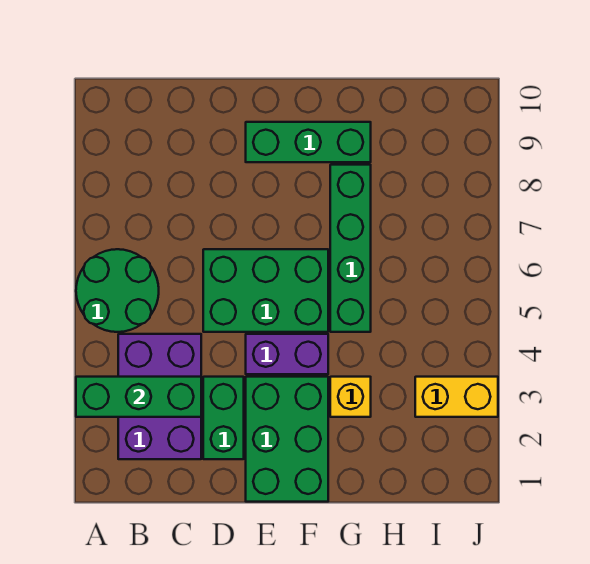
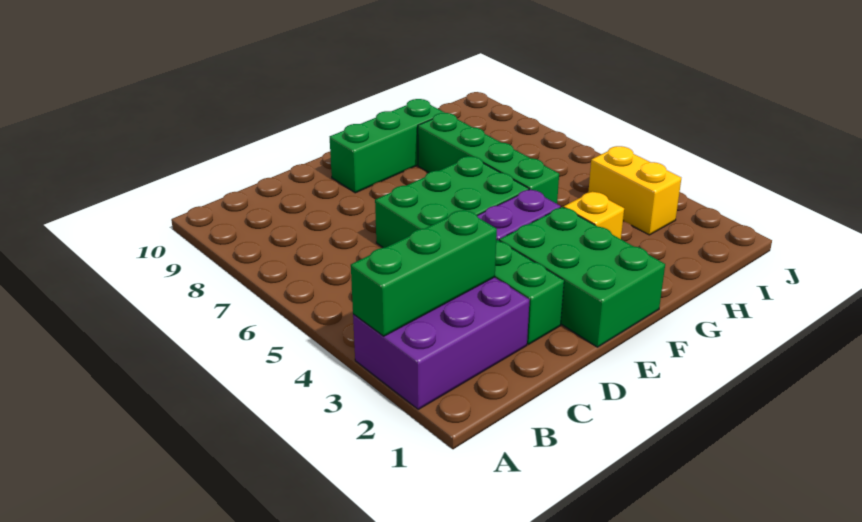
green 2x2 round brick [76,249,159,332] -> none
purple 2x3 brick [118,334,201,459] -> purple 2x3 brick turned to [353,277,530,409]
yellow 1x2 brick [415,377,498,417] -> yellow 1x2 brick turned to [588,146,681,235]

